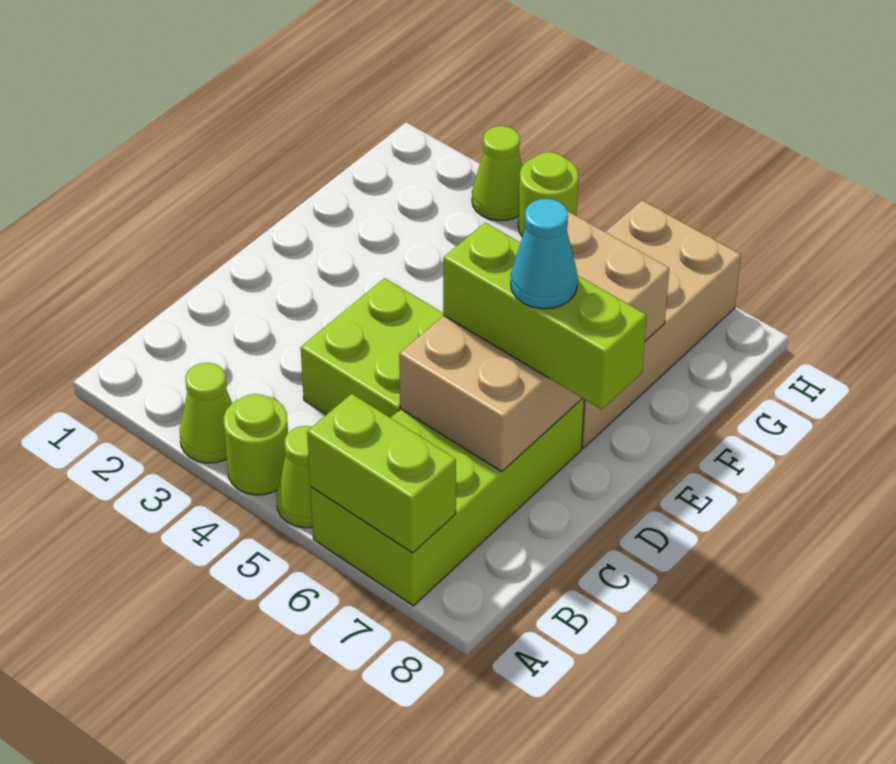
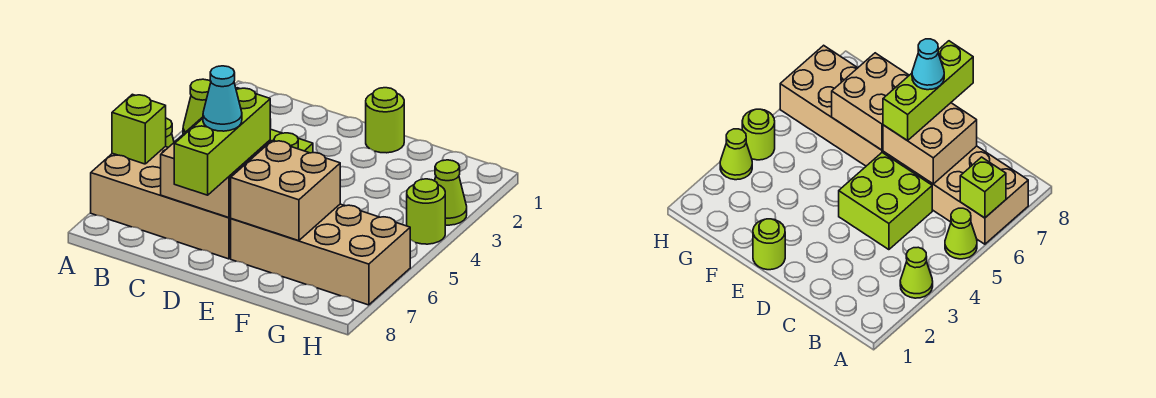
lime 1x1 round brick [224,394,288,495] -> lime 1x1 round brick moved to [366,88,404,153]
lime 2x4 brick [310,398,584,606] -> tan 2x4 brick [91,147,231,259]
lime 1x2 brick [307,394,456,553] -> lime 1x1 brick [112,94,166,164]

